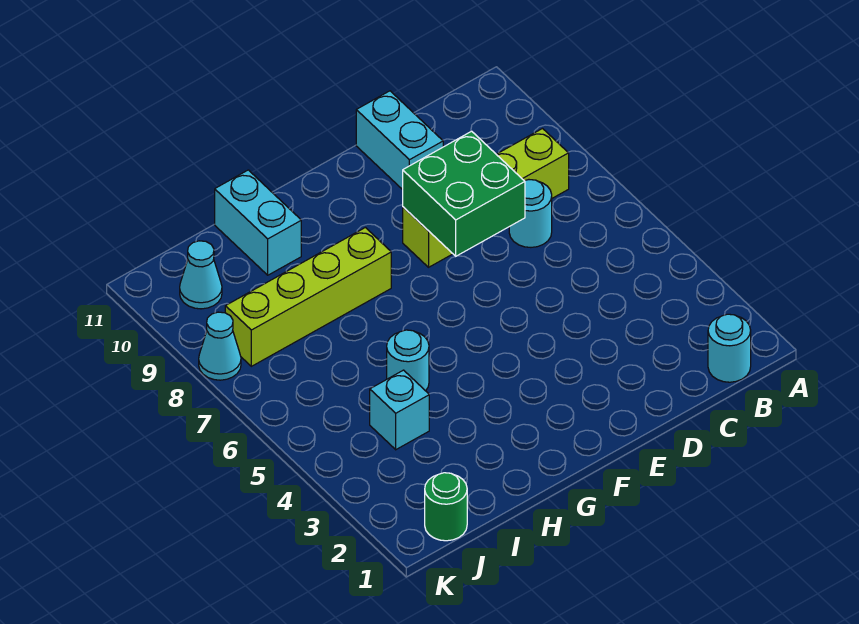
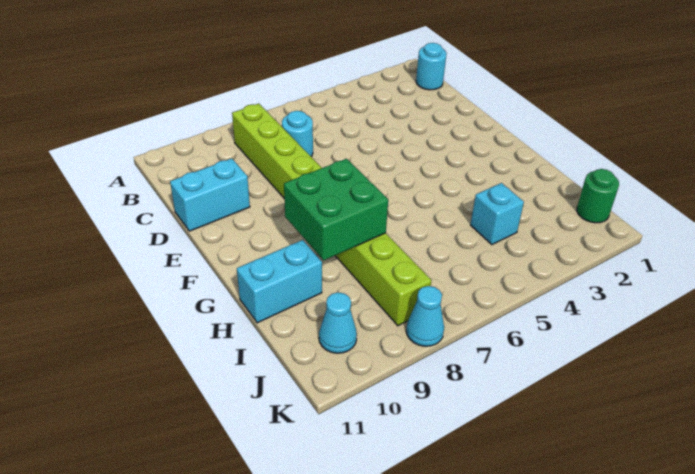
green 2x2 brick [403,131,525,256] -> green 2x2 brick moved to [284,159,388,260]
cyan 1x1 round brick [387,330,429,391] -> none

